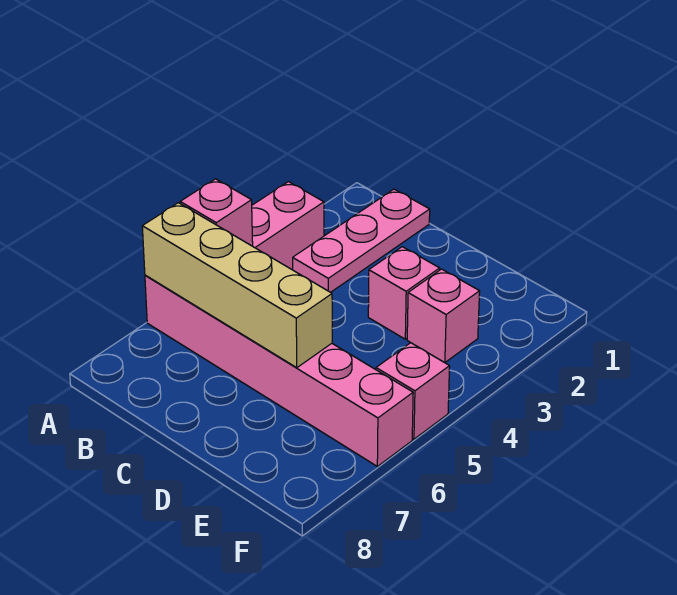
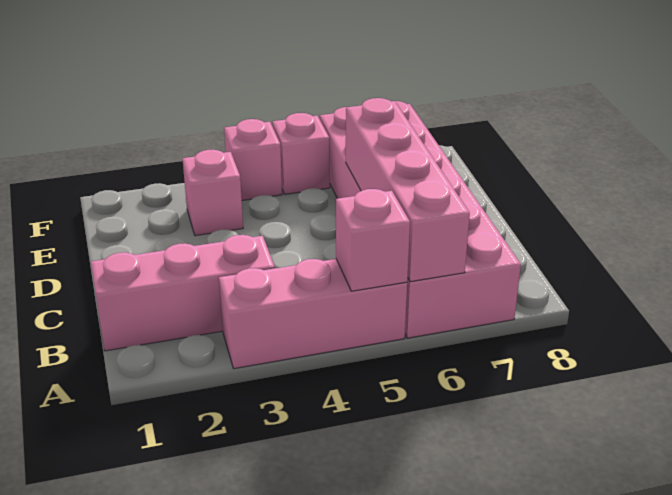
pink 1x6 brick [145,275,413,466] -> pink 2x6 brick [320,101,521,338]
tan 1x4 brick [142,203,332,368] -> pink 1x4 brick [346,98,470,282]
pink 1x3 plate [293,189,430,292] -> pink 1x3 brick [91,235,275,351]
pink 1x1 brick [368,247,440,339] -> pink 1x1 brick moved to [224,119,282,200]

